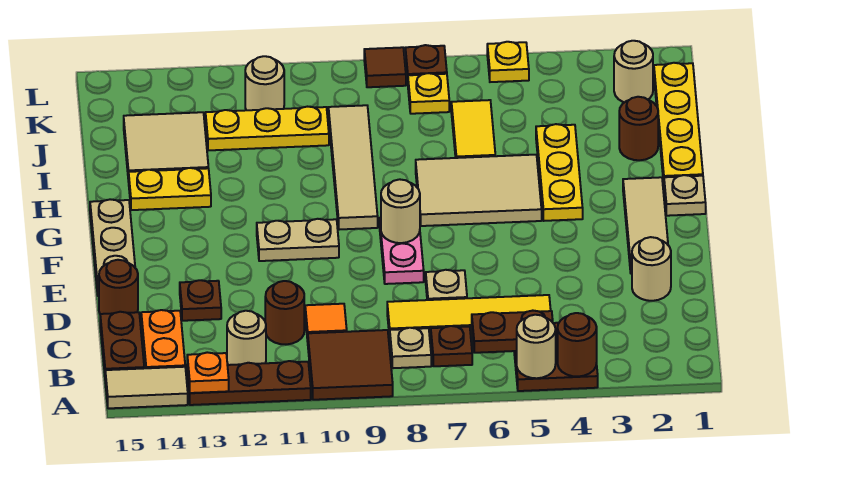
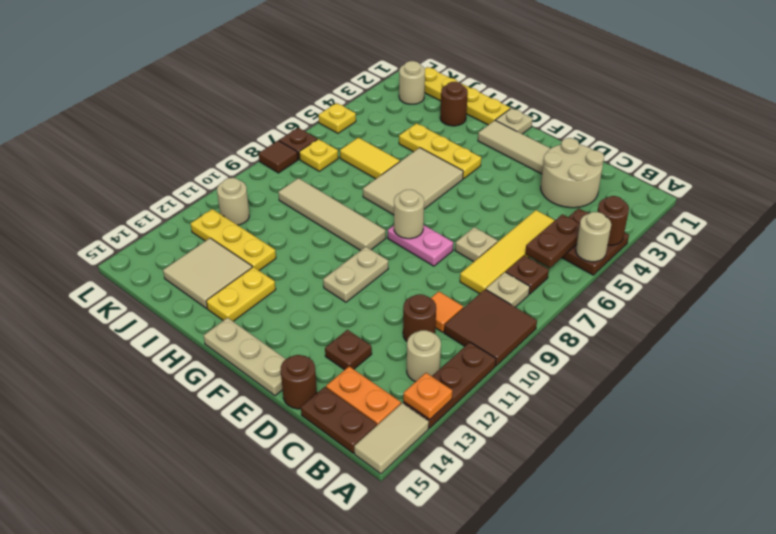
tan 1x1 round brick [632,237,671,301] -> tan 2x2 round brick [541,138,604,208]
yellow 1x3 plate [206,107,329,150] -> yellow 1x3 plate turned to [191,209,276,270]

